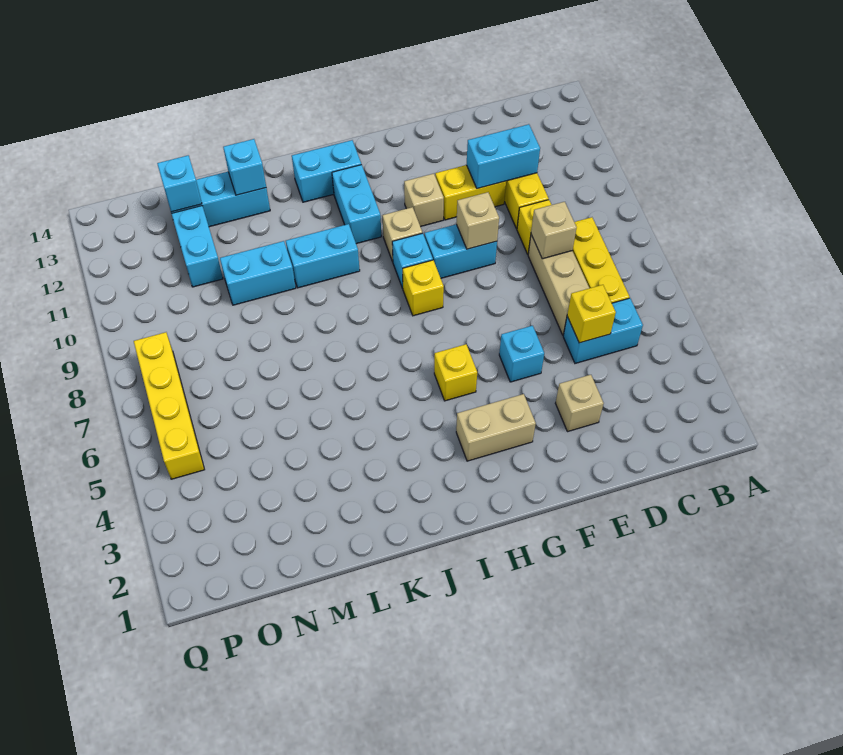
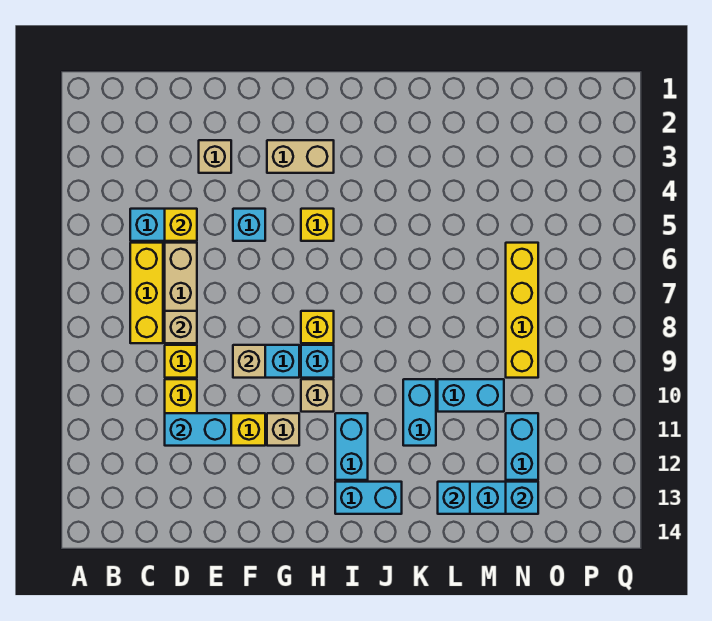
cyan 1x2 brick [286,224,360,288] -> cyan 1x2 brick turned to [403,379,436,446]
yellow 1x4 brick [134,332,205,479] -> yellow 1x4 brick moved to [506,243,538,378]

